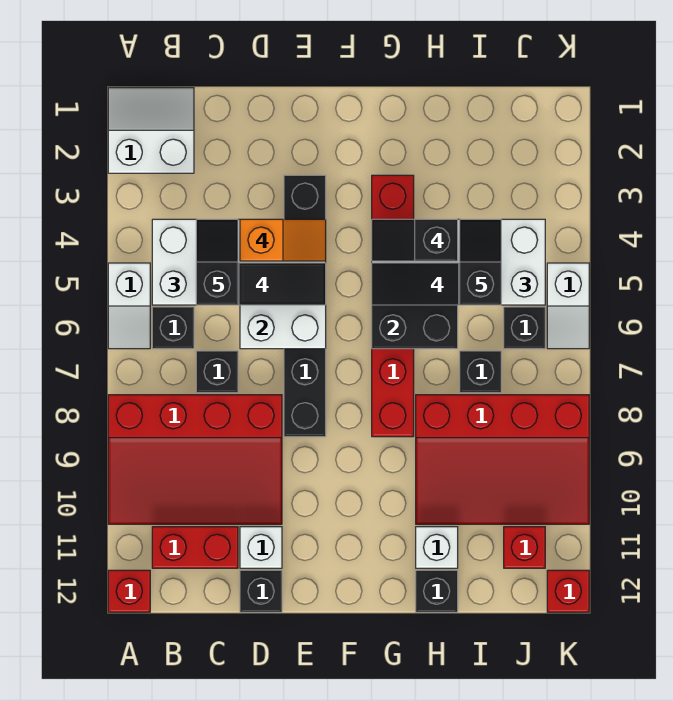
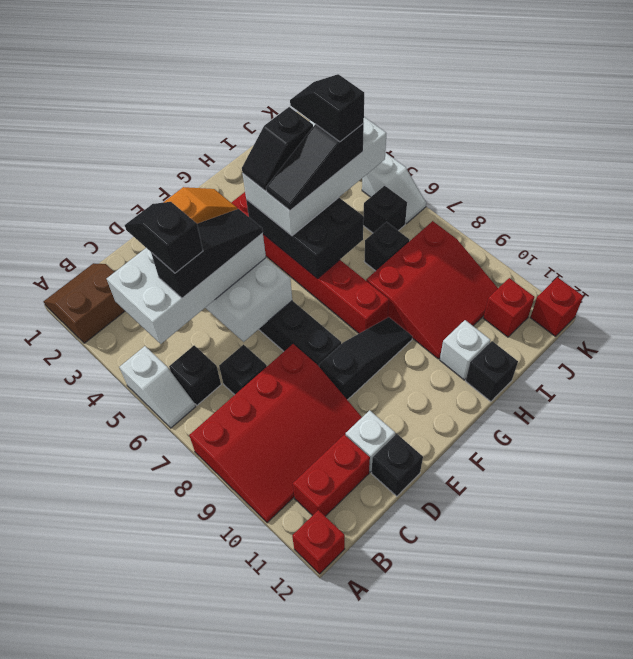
white 2x2 slope [108,88,194,173] -> brown 2x2 slope [44,263,125,343]
none -> black 1x3 slope [319,317,412,400]
red 3x4 slope [416,395,589,524] -> red 3x3 slope [366,221,498,359]

